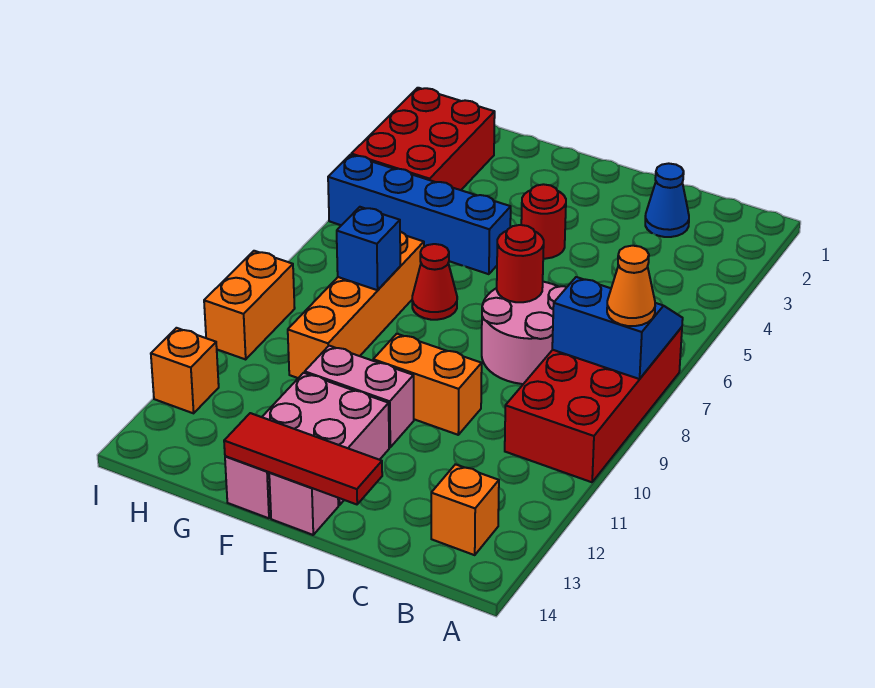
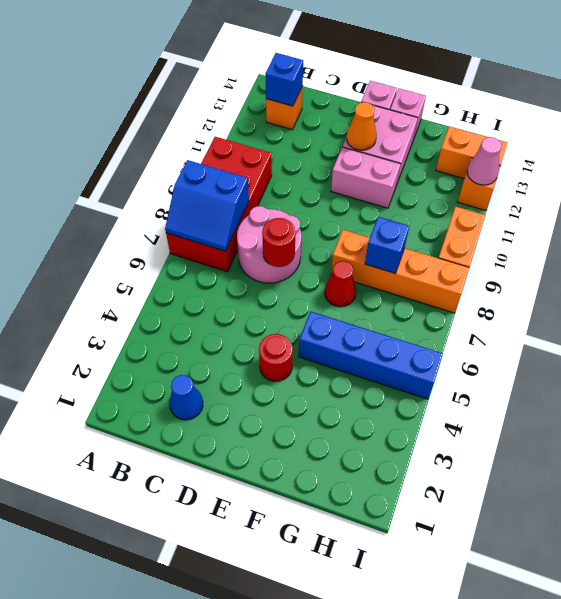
orange 1x1 cone [607,246,655,326] -> orange 1x1 cone moved to [347,102,377,150]
none -> blue 1x1 brick [265,53,303,106]
orange 1x2 brick [373,334,482,435] -> orange 1x2 brick moved to [436,126,507,179]
red 1x3 tile [224,413,382,504] -> none
orange 1x4 brick [288,232,424,378] -> orange 1x4 brick turned to [331,230,469,313]
red 2x3 brick [351,88,495,190] -> none
none -> pink 1x1 cone [467,137,501,185]

